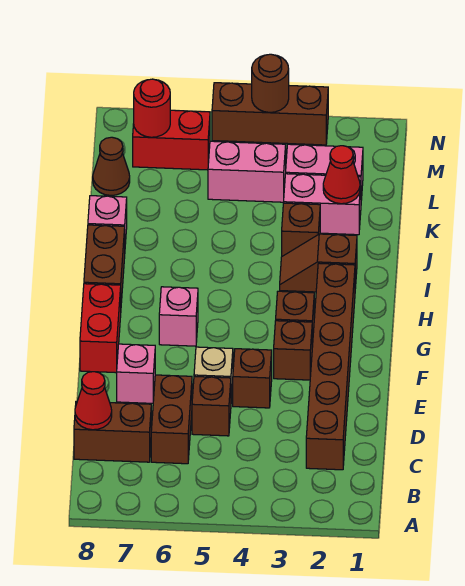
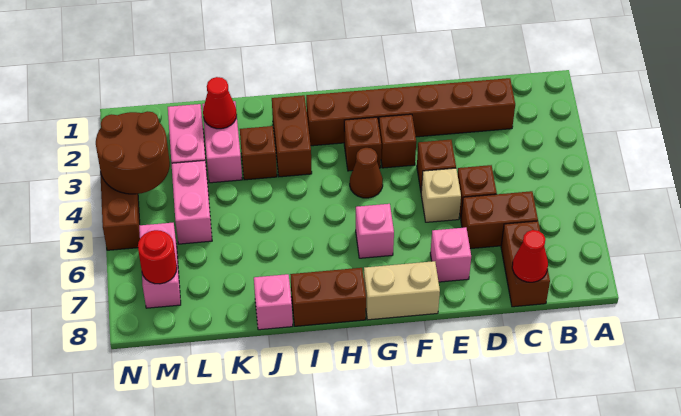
red 1x2 brick [80,284,121,373] -> tan 1x2 brick [364,261,440,320]
brown 1x2 slope [280,234,357,292] -> brown 1x2 brick [272,95,312,177]
brown 1x1 cone [93,137,130,195] -> brown 1x1 cone moved to [350,148,383,198]
red 1x2 brick [133,110,210,170] -> pink 1x2 brick [139,223,181,308]
brown 1x1 round brick [252,54,289,112] -> brown 2x2 round brick [96,111,170,194]

